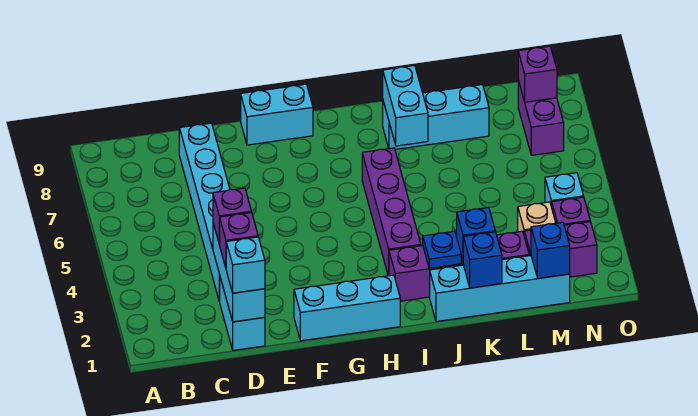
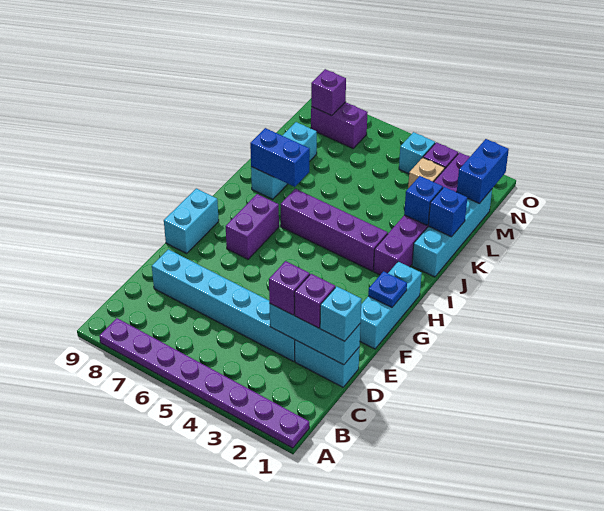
none -> purple 1x8 plate [99,318,309,448]
none -> purple 1x2 brick [226,194,279,259]
blue 1x1 plate [423,231,461,268] -> blue 1x1 plate moved to [368,271,407,307]
cyan 1x2 brick [383,65,428,146] -> blue 1x2 brick [250,128,310,187]
blue 1x1 brick [531,222,570,278] -> blue 1x2 brick [457,139,509,204]

